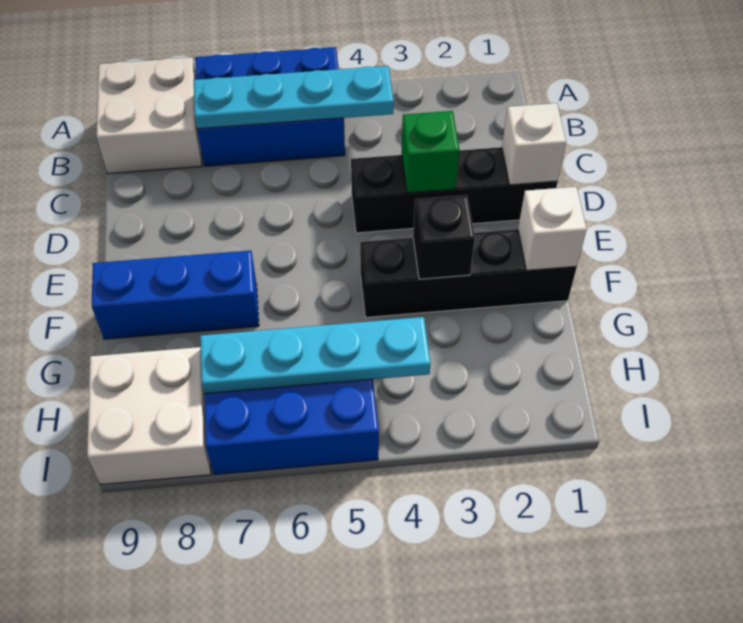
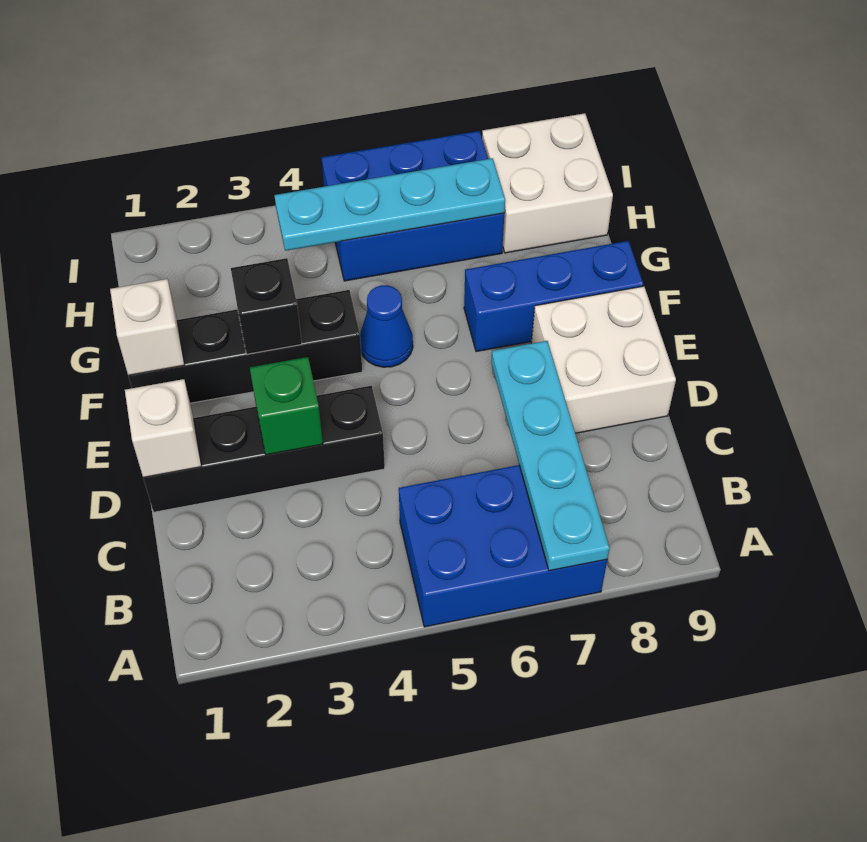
white 2x2 brick [96,57,202,174] -> white 2x2 brick moved to [531,286,676,433]
cyan 1x4 plate [194,66,394,129] -> cyan 1x4 plate turned to [491,341,610,571]
none -> blue 1x1 cone [360,285,413,367]

